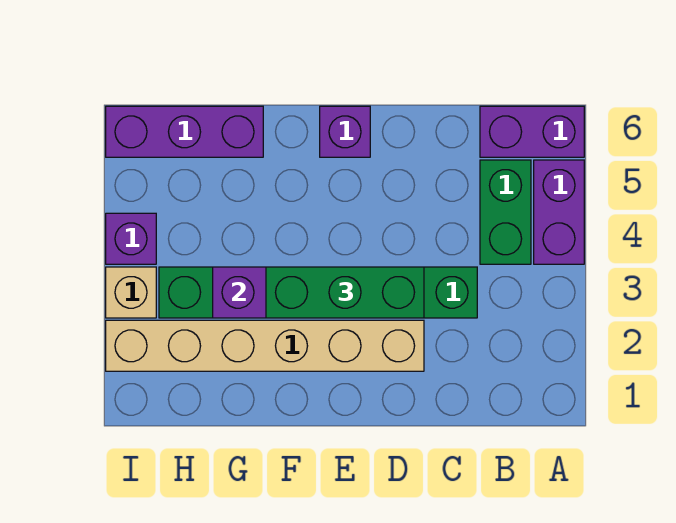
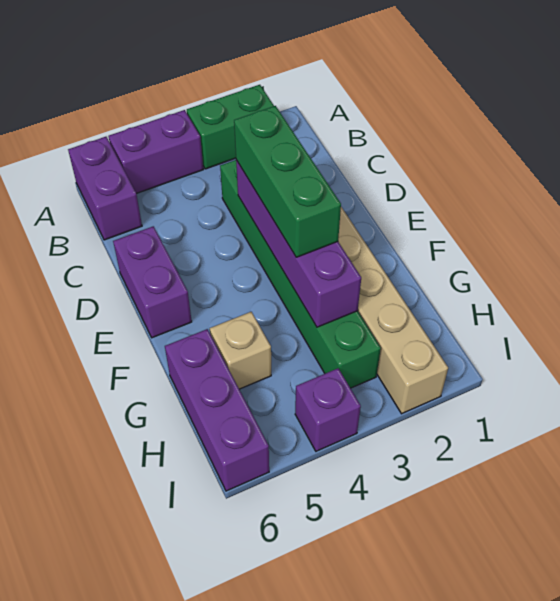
green 1x2 brick [480,160,531,264] -> green 1x2 brick moved to [187,85,274,169]
purple 1x1 brick [320,106,370,157] -> purple 1x2 brick [113,226,192,338]
tan 1x1 brick [106,267,156,318] -> tan 1x1 brick moved to [210,312,271,389]

